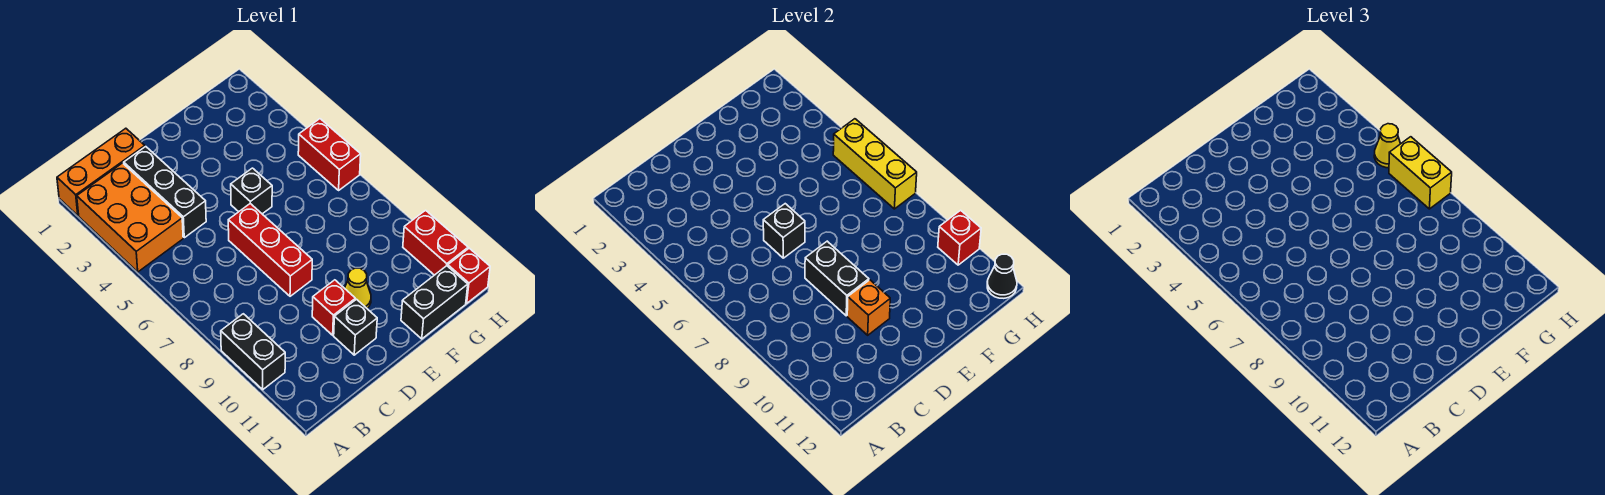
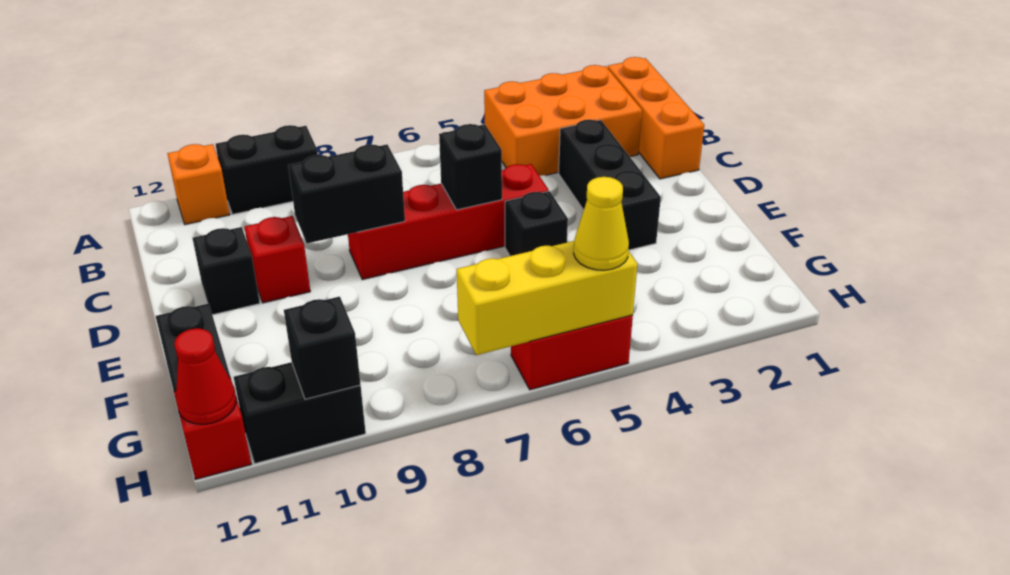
black 1x3 brick [124,147,206,238] -> black 1x3 brick turned to [559,120,661,250]
red 1x3 brick [228,204,312,296] -> red 1x4 brick [348,164,549,280]
orange 1x1 brick [847,280,890,335] -> orange 1x1 brick moved to [167,144,230,225]
yellow 1x1 cone [345,268,371,308] -> none
yellow 1x2 brick [1389,137,1452,209] -> none
red 1x2 brick [403,210,468,275] -> black 1x2 brick [234,362,366,463]
red 1x1 brick [938,210,981,265] -> black 1x1 brick [284,297,361,399]
black 1x1 cone [987,254,1017,298] -> red 1x1 cone [174,328,236,424]

